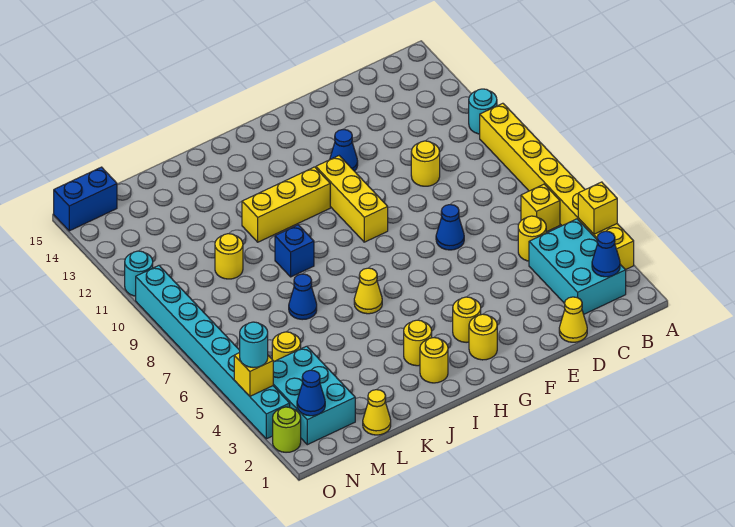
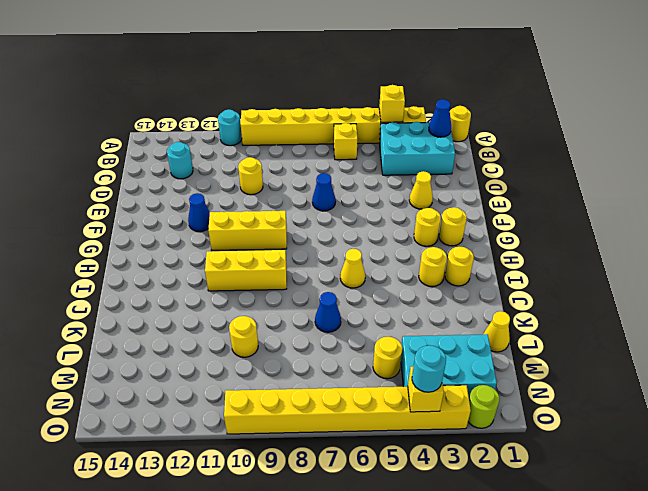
yellow 1x1 round brick [518,216,546,261] -> yellow 1x1 round brick moved to [450,106,471,142]
yellow 1x1 cone [559,297,587,342] -> yellow 1x1 cone moved to [409,171,433,209]
yellow 1x3 brick [242,167,330,242] -> yellow 1x3 brick turned to [205,250,287,291]
blue 1x1 brick [275,225,314,277] -> none
blue 1x1 cone [297,370,325,416] -> none
blue 1x2 brick [54,167,117,231] -> none
cyan 1x8 brick [136,266,290,439] -> yellow 1x8 brick [224,385,471,434]
cyan 1x1 round brick [125,251,153,296] -> cyan 1x1 round brick moved to [167,142,193,179]

